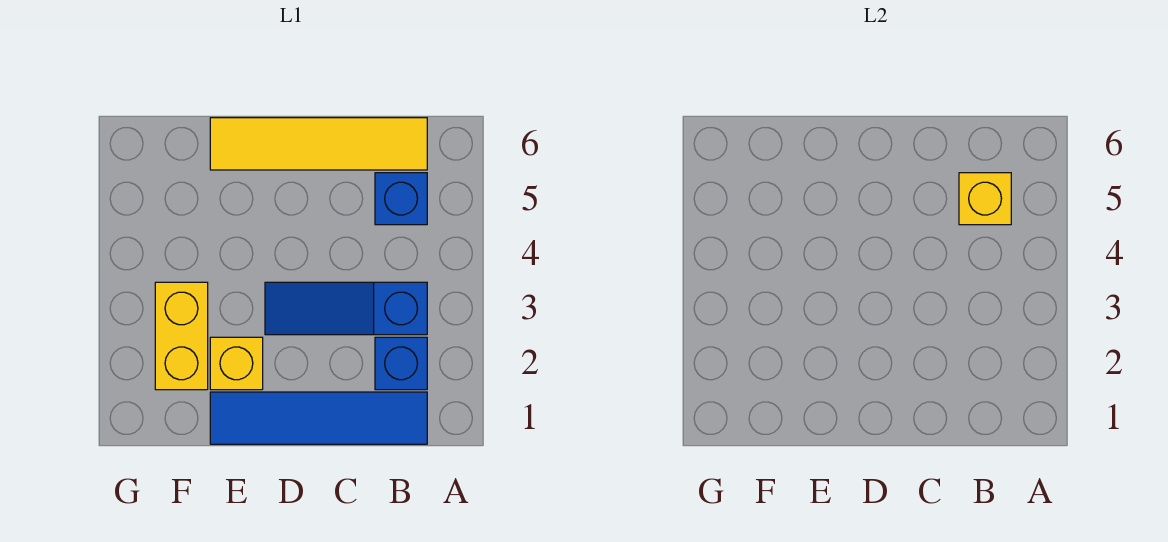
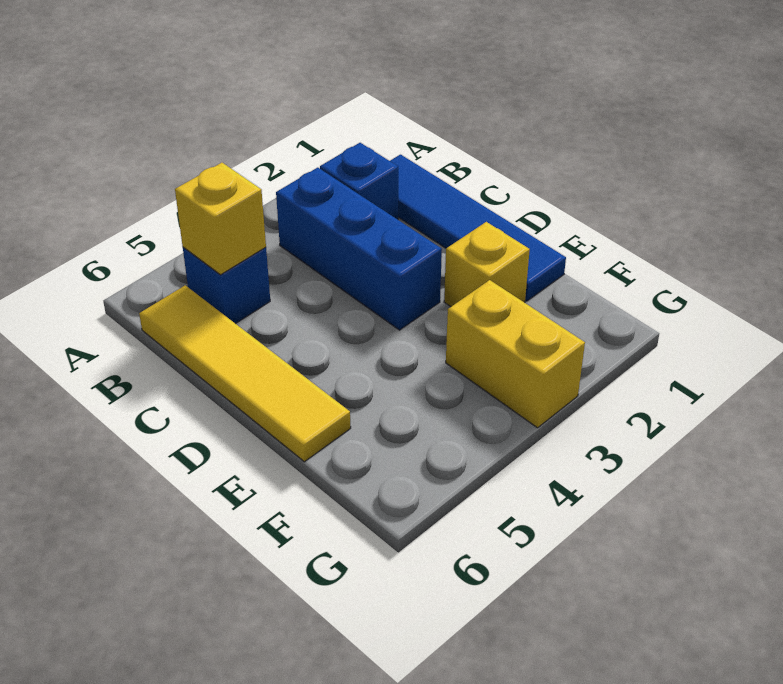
blue 1x3 slope [265,282,427,335] -> blue 1x3 brick [276,168,442,330]
yellow 1x2 brick [155,282,208,390] -> yellow 1x2 brick turned to [446,280,585,428]

